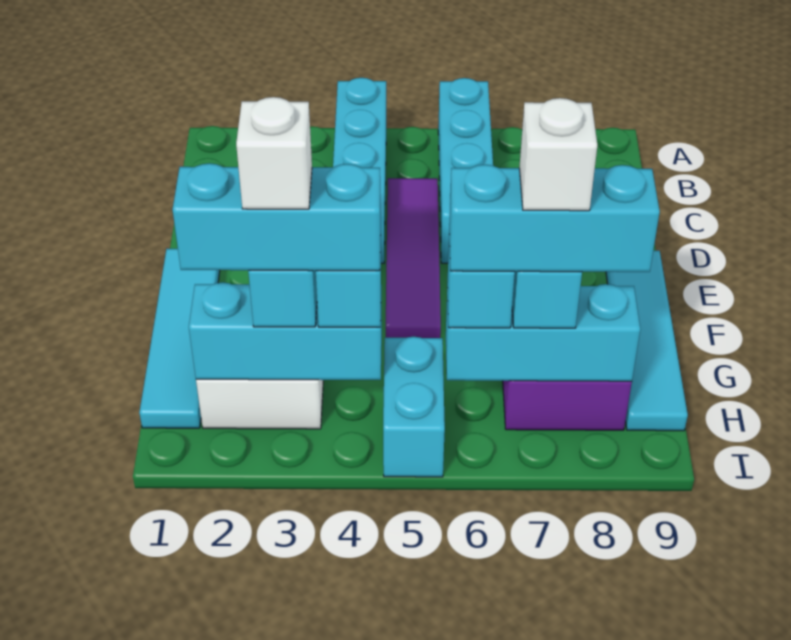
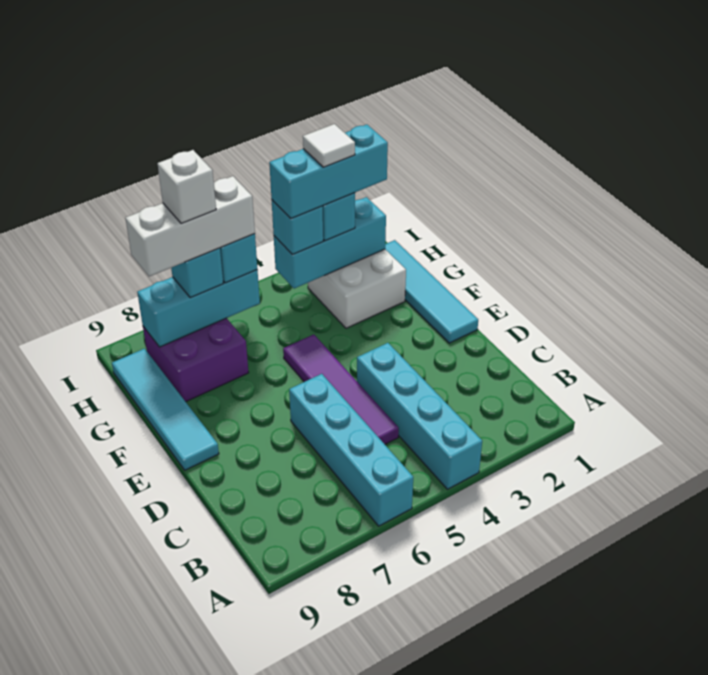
white 1x1 brick [236,97,312,209] -> white 1x1 tile [303,124,355,167]
cyan 1x2 brick [383,337,445,477] -> none
cyan 1x3 brick [449,165,660,272] -> white 1x3 brick [125,176,255,277]

